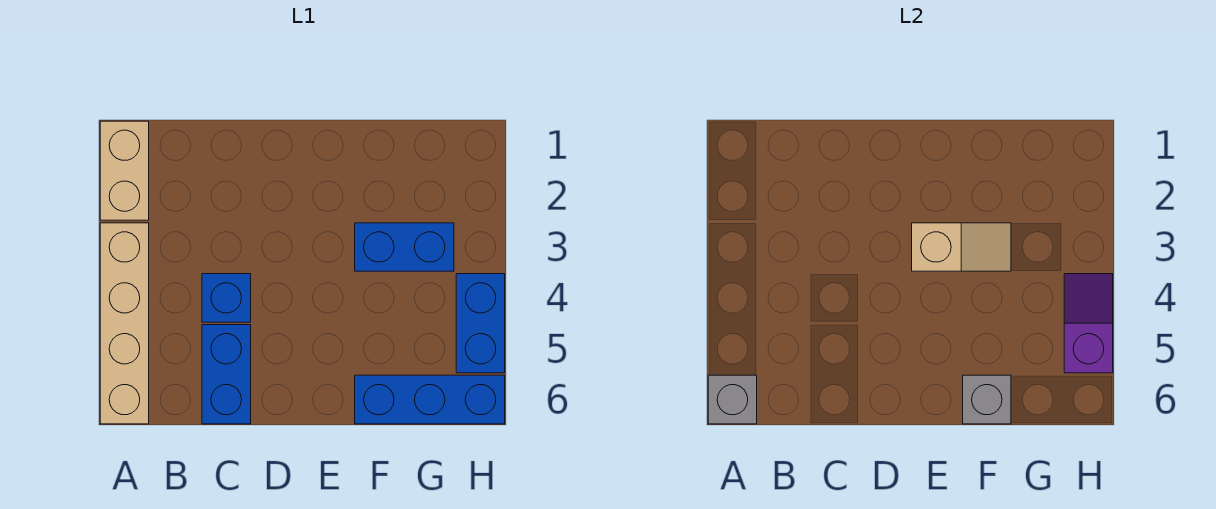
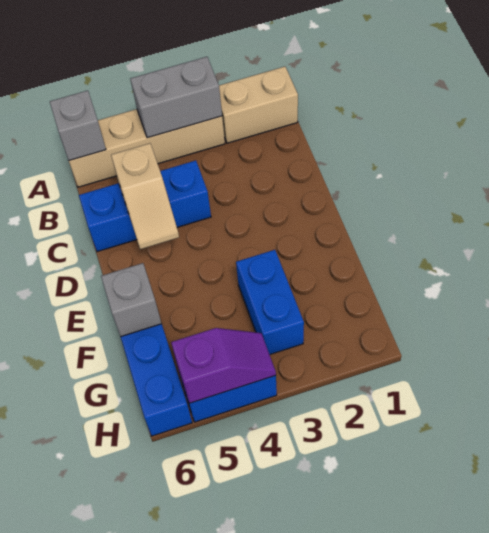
none -> grey 1x2 brick [130,57,222,138]
tan 1x2 slope [912,223,1011,271] -> tan 1x2 slope moved to [111,143,179,249]

